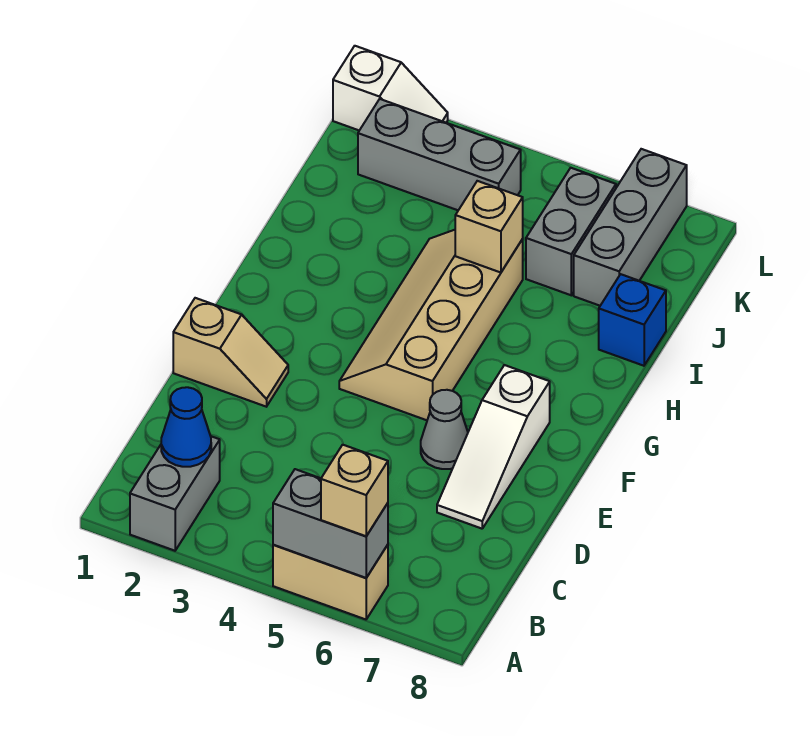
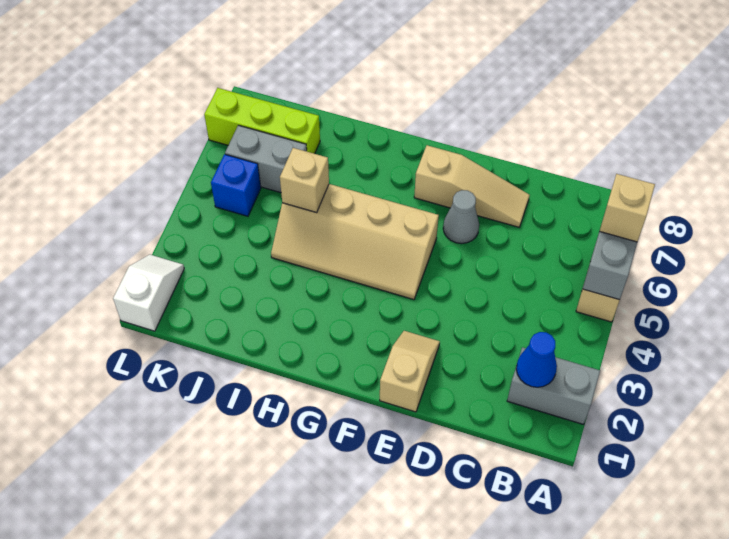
white 1x3 slope [437,365,550,529] -> tan 1x3 slope [414,145,530,227]
blue 1x1 brick [599,274,666,366] -> blue 1x1 brick moved to [211,154,261,216]
grey 1x3 brick [574,149,687,306] -> lime 1x3 brick [204,88,320,154]
grey 1x3 brick [358,99,521,210] -> none

